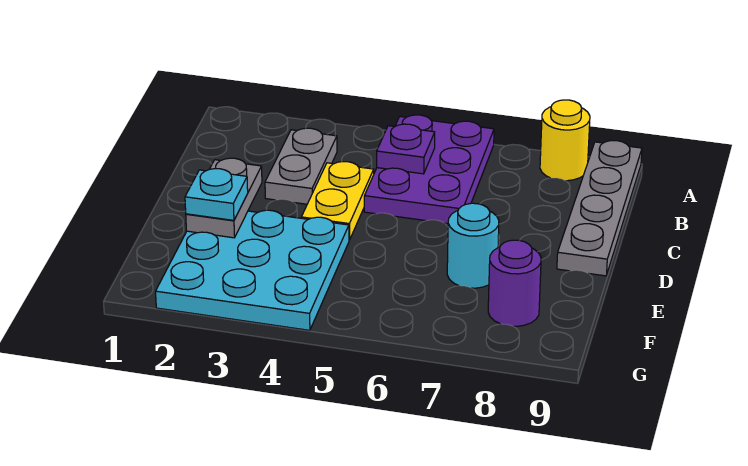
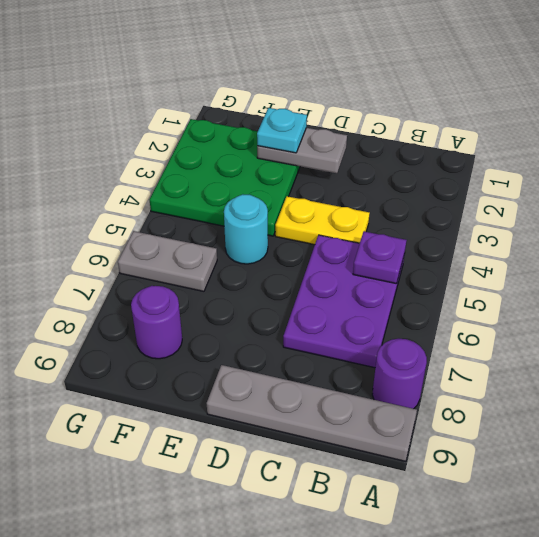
purple 2x3 plate [364,115,494,224] -> purple 2x3 plate turned to [283,235,405,368]
yellow 1x1 round brick [540,100,590,181] -> purple 1x1 round brick [372,339,427,409]
grey 1x2 plate [265,128,337,204] -> grey 1x2 plate moved to [118,231,217,291]
cyan 3x3 plate [156,210,349,330] -> green 3x3 plate [149,119,300,236]
cyan 1x1 round brick [447,203,499,288] -> cyan 1x1 round brick moved to [224,194,268,264]

